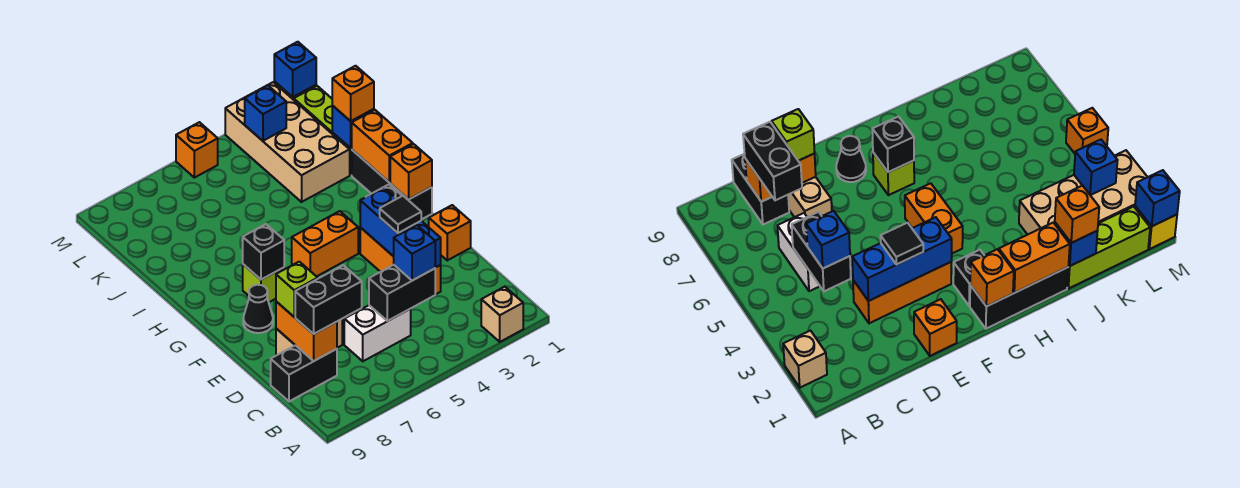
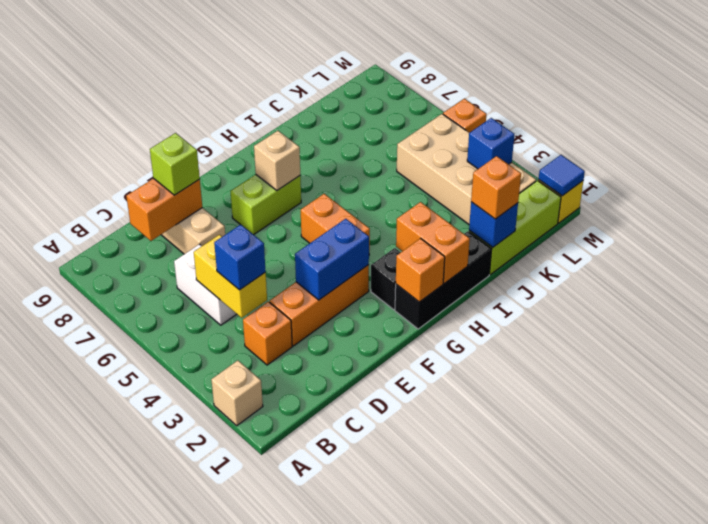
black 1x2 brick [369,265,435,321] -> yellow 1x2 brick [194,235,267,318]
black 1x2 brick [295,265,362,334] -> none
black 1x2 brick [271,345,337,401] -> none
blue 1x3 brick [360,188,441,267] -> blue 1x2 brick [295,219,369,300]
orange 1x1 brick [429,205,471,260] -> orange 1x1 brick moved to [243,302,292,365]
black 1x1 tile [380,196,421,233] -> none
black 1x1 cone [243,285,273,333] -> none
lime 1x1 brick [243,264,284,302] -> lime 1x2 brick [230,175,301,235]
black 1x1 brick [243,224,284,280] -> tan 1x1 brick [254,131,300,190]
orange 1x2 brick [352,110,413,182] -> orange 1x2 brick turned to [396,202,470,284]
tan 2x4 brick [225,82,350,202] -> tan 2x4 brick turned to [397,114,536,224]
blue 1x1 brick [274,42,316,97] -> blue 1x1 tile [539,155,585,196]

